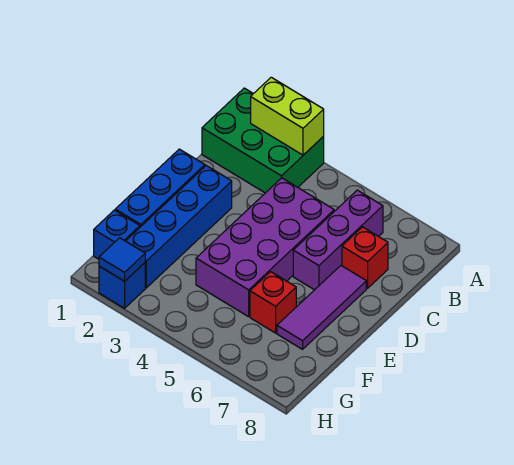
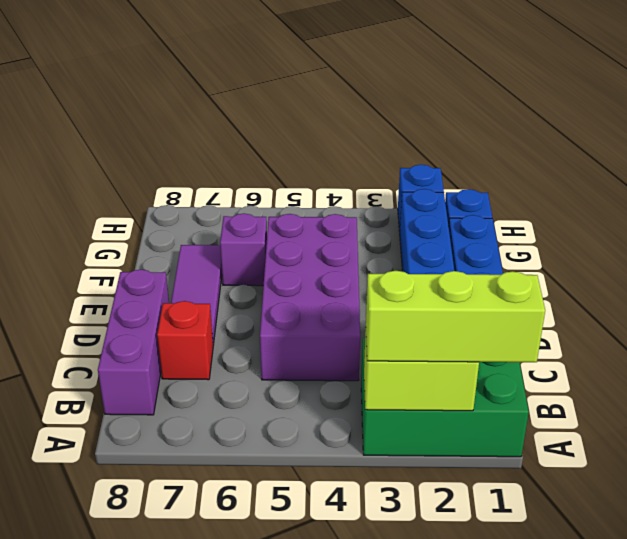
none -> lime 1x3 brick [366,271,545,362]
purple 1x3 brick [293,190,383,290] -> purple 1x3 brick moved to [98,270,169,415]
red 1x1 brick [250,272,296,333] -> purple 1x1 brick [220,214,267,286]
blue 1x1 tile [99,238,145,281] -> none

